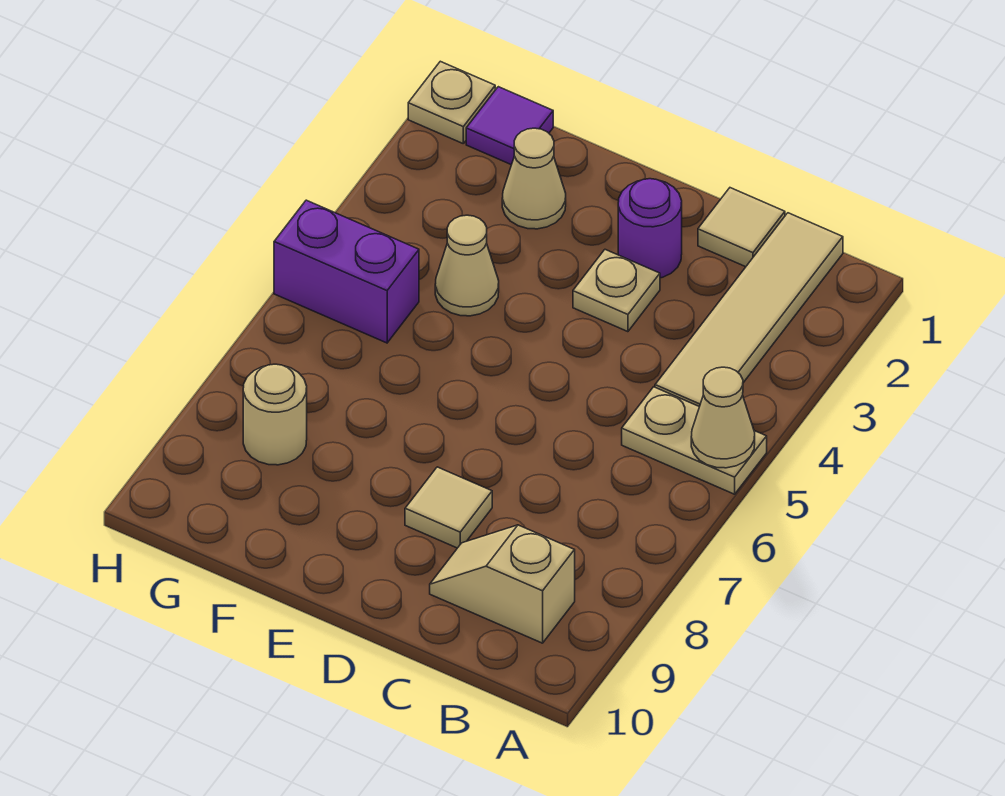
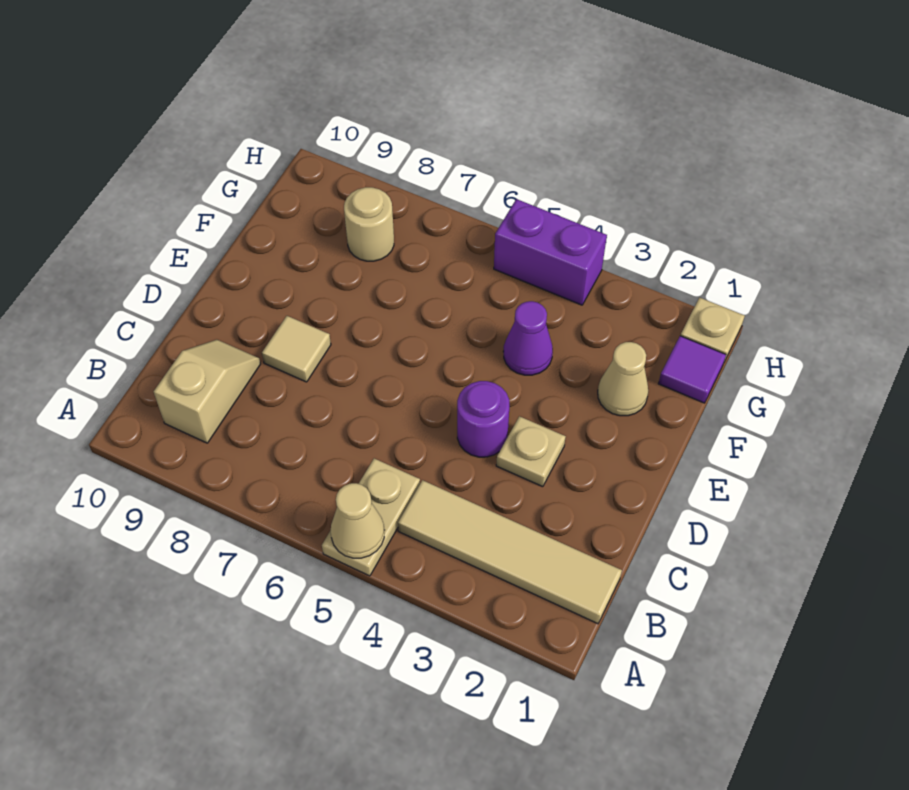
tan 1x1 tile [698,188,785,267] -> none
purple 1x1 round brick [618,179,682,278] -> purple 1x1 round brick moved to [457,381,509,457]
tan 1x1 cone [435,215,499,316] -> purple 1x1 cone [503,301,553,375]
purple 1x2 brick [274,200,419,343] -> purple 1x2 brick turned to [494,199,607,305]

